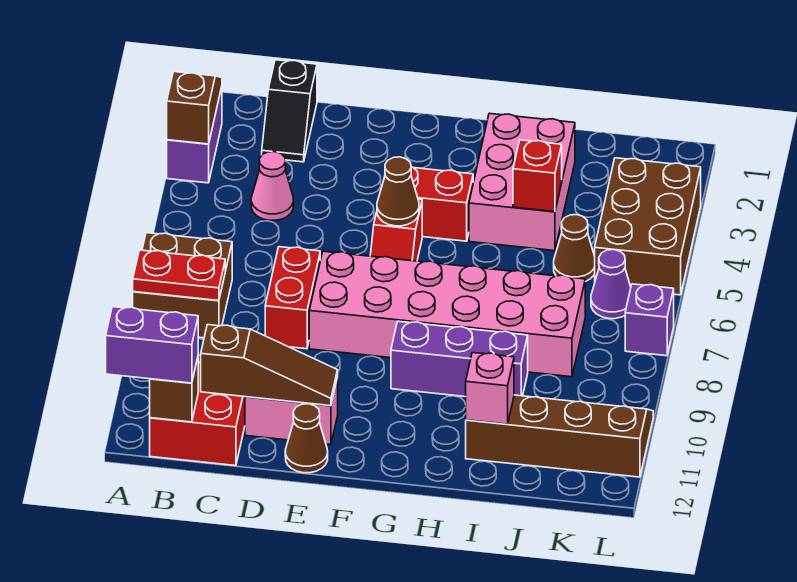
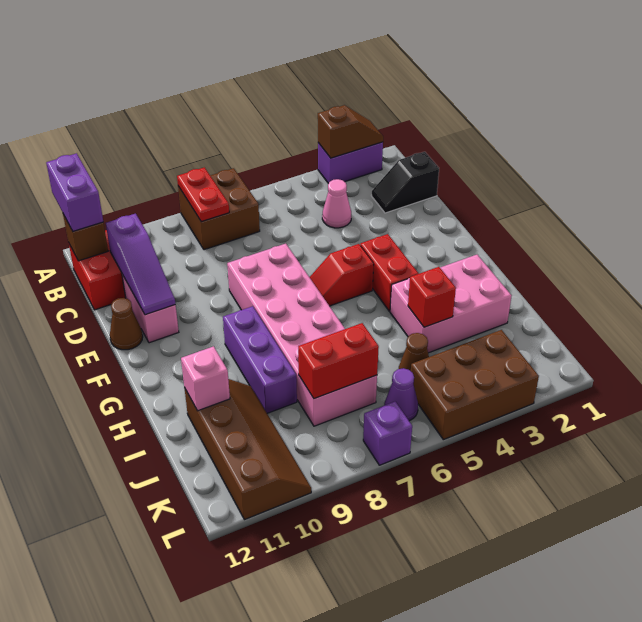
brown 1x3 slope [201,325,338,406] -> purple 1x3 slope [106,214,175,315]
red 1x2 brick [265,247,320,349] -> red 1x2 brick moved to [298,323,379,399]
brown 1x1 cone [377,157,419,226] -> none

